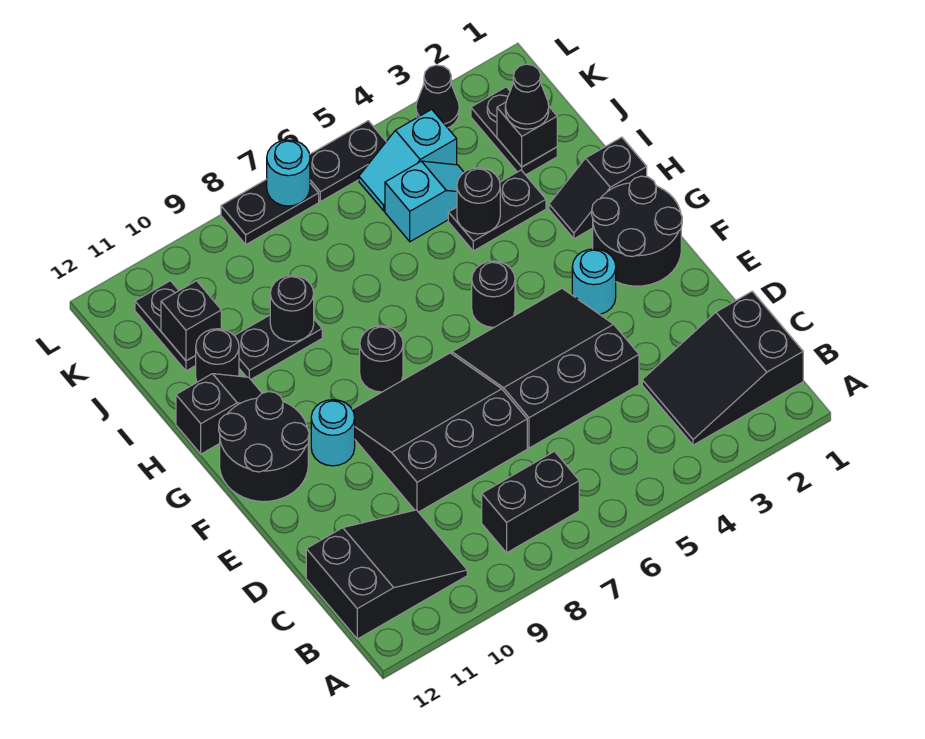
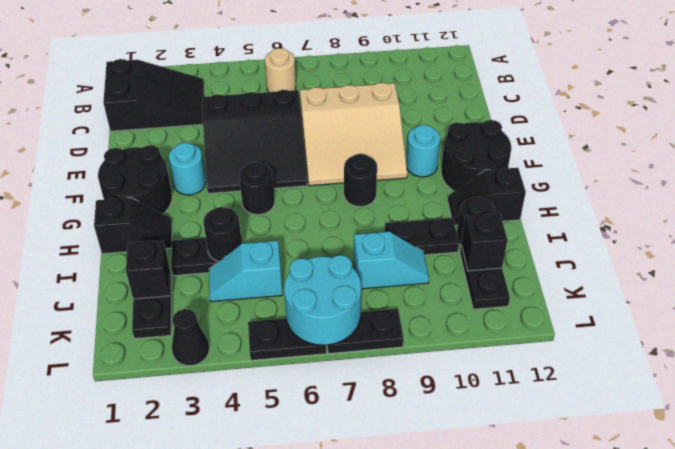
none -> tan 1x1 round brick [265,48,296,92]
black 1x2 brick [482,451,579,553] -> none
black 2x3 slope [306,510,467,639] -> none
black 3x3 slope [352,353,527,512] -> tan 3x3 slope [300,83,407,186]
black 1x1 round brick [270,275,314,342] -> none
black 1x1 cone [505,64,549,129] -> none
cyan 1x2 slope [359,109,457,211] -> cyan 1x2 slope moved to [354,232,429,289]
cyan 1x1 round brick [267,140,310,206] -> cyan 2x2 round brick [284,255,361,345]

